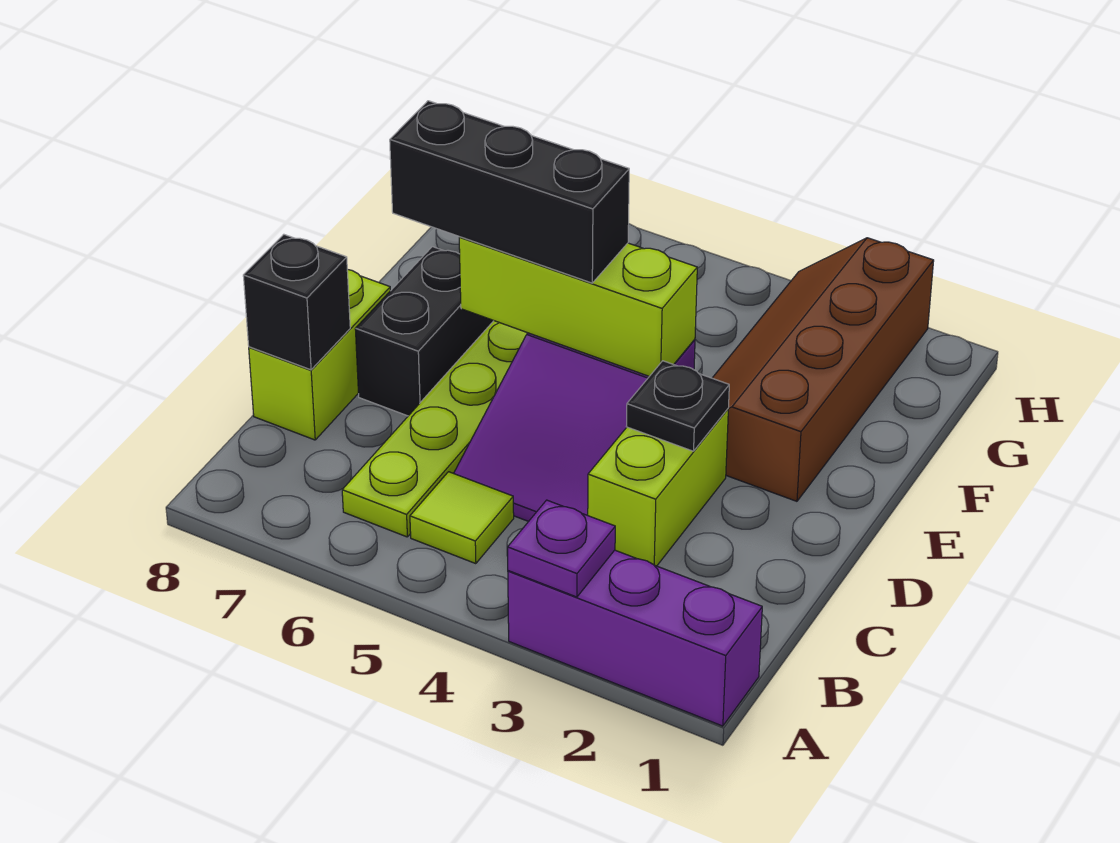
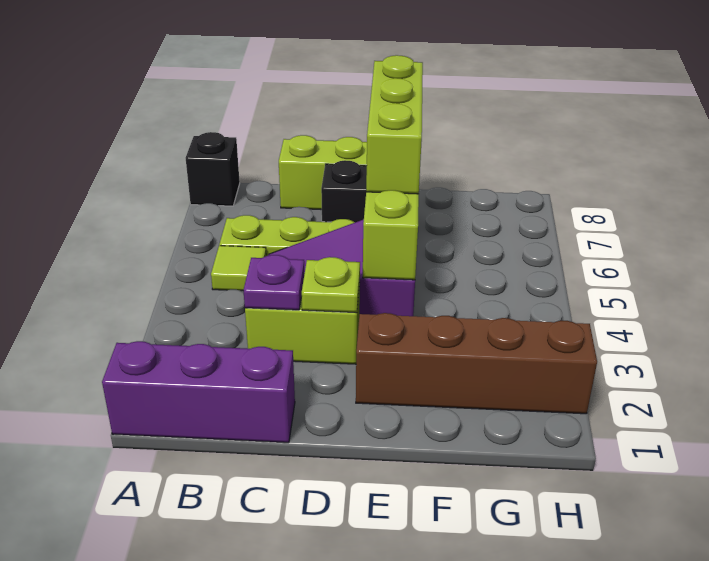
purple 1x3 brick [508,550,762,726] -> purple 1x3 brick turned to [102,341,295,443]
purple 1x1 plate [508,500,615,597] -> purple 1x1 plate moved to [244,255,305,310]
black 1x1 brick [243,234,350,370] -> black 1x1 brick moved to [186,132,240,206]
black 1x1 plate [626,361,729,451] -> lime 1x1 plate [302,257,360,313]
black 1x3 brick [390,101,629,283] -> lime 1x3 brick [366,55,423,194]

